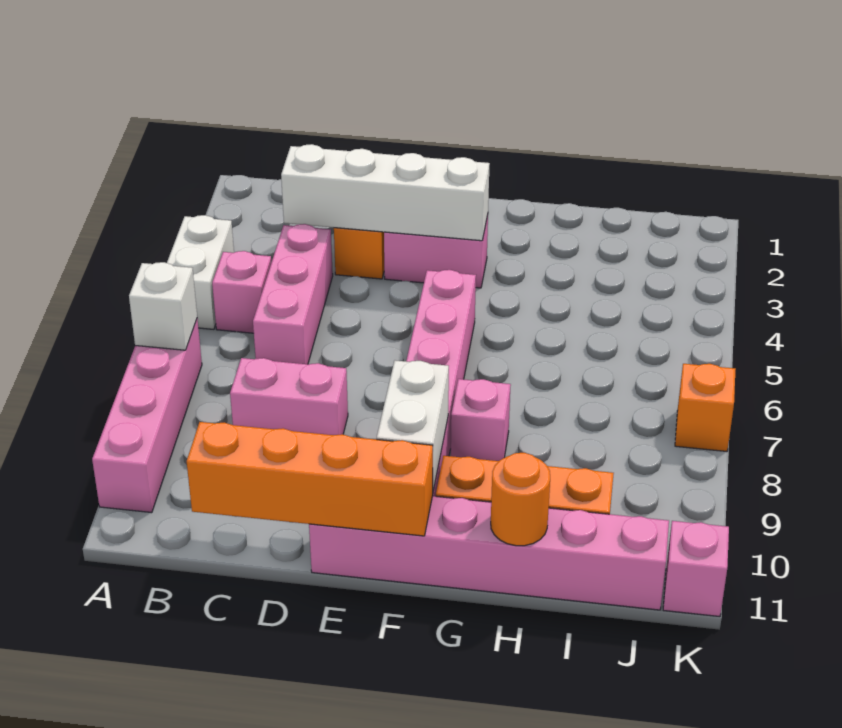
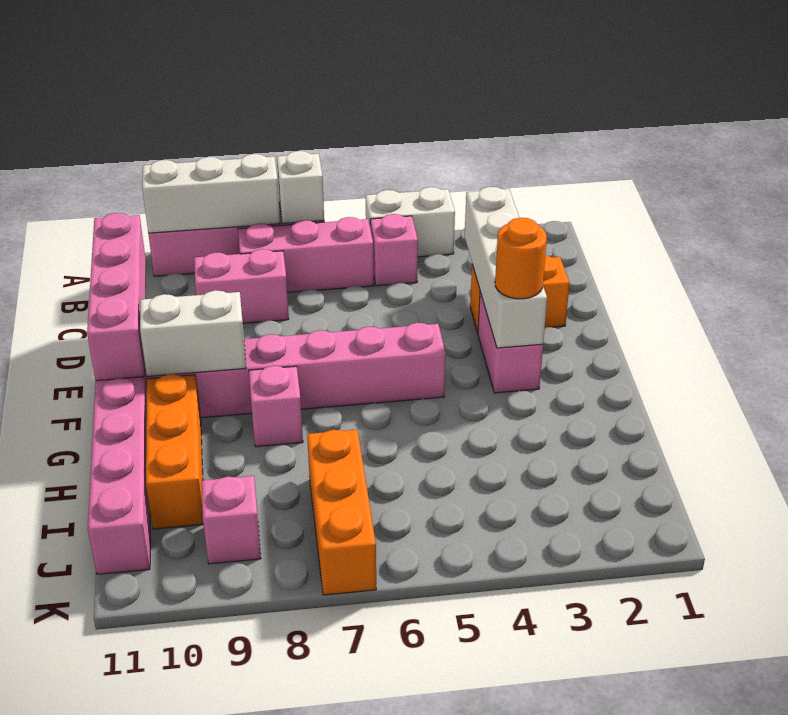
none -> white 1x3 brick [142,154,280,233]
pink 1x3 brick [253,224,333,364] -> pink 1x3 brick moved to [238,217,374,293]
pink 1x2 brick [230,358,348,435] -> pink 1x2 brick turned to [194,249,289,323]
orange 1x4 brick [187,422,433,536] -> pink 1x4 brick [87,213,146,381]
orange 1x1 round brick [491,453,550,546] -> orange 1x1 round brick moved to [495,218,547,299]
orange 1x1 brick [675,364,736,451] -> orange 1x3 brick [307,430,376,595]
pink 1x1 brick [663,521,729,617] -> pink 1x1 brick moved to [202,476,261,564]

